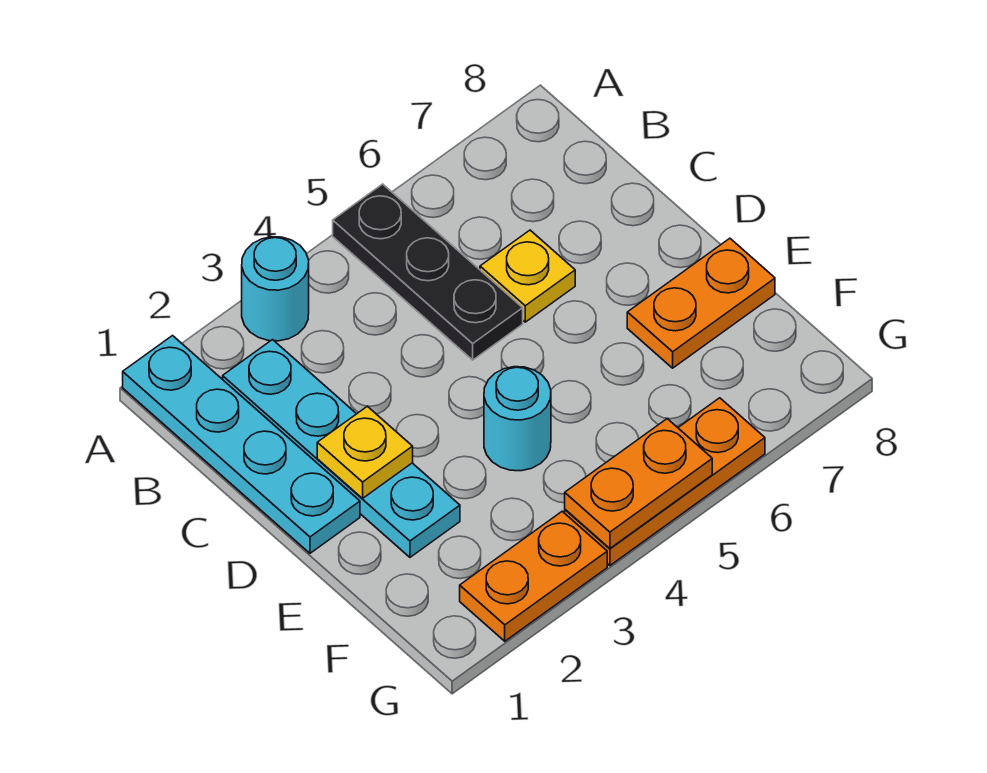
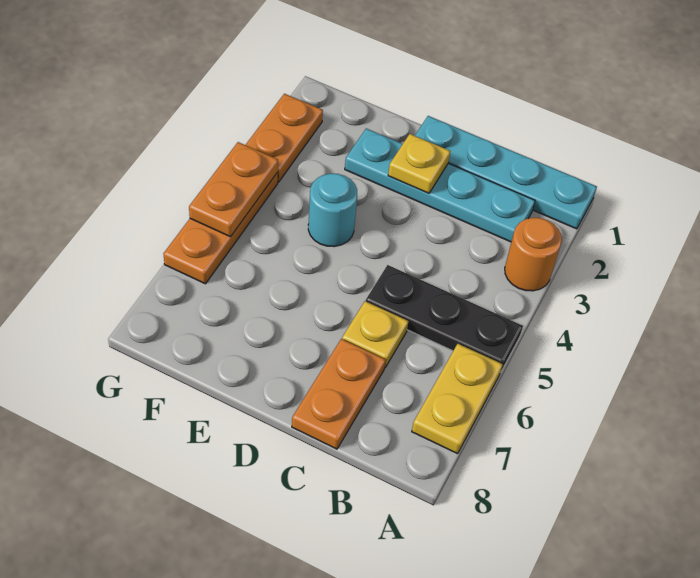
cyan 1x1 round brick [242,237,309,341] -> orange 1x1 round brick [505,218,562,291]
none -> yellow 1x2 plate [412,344,503,454]
orange 1x2 plate [627,238,775,368] -> orange 1x2 plate moved to [292,339,386,449]

